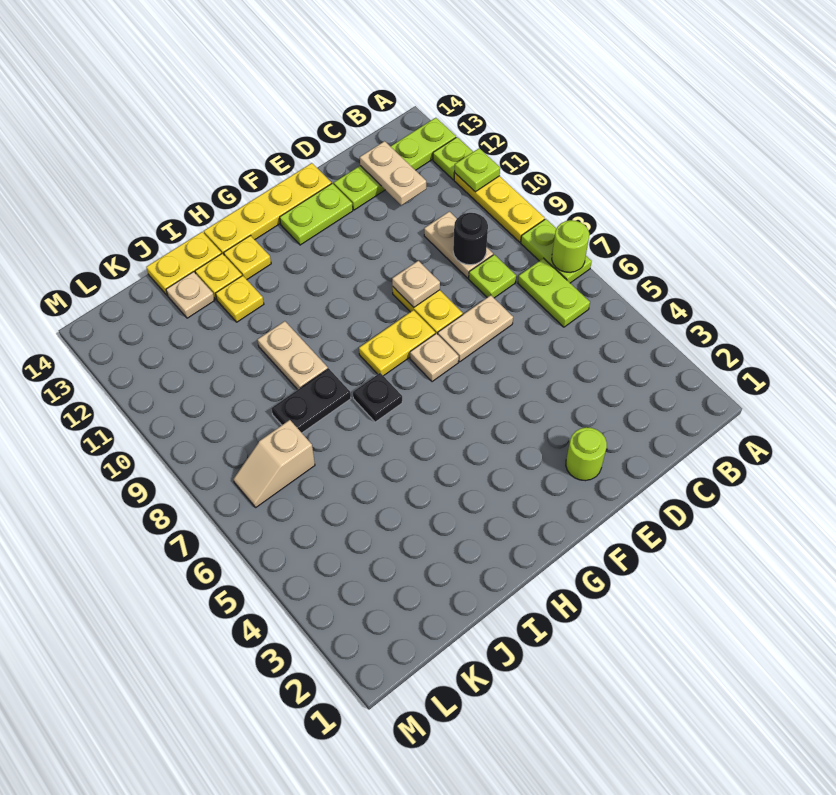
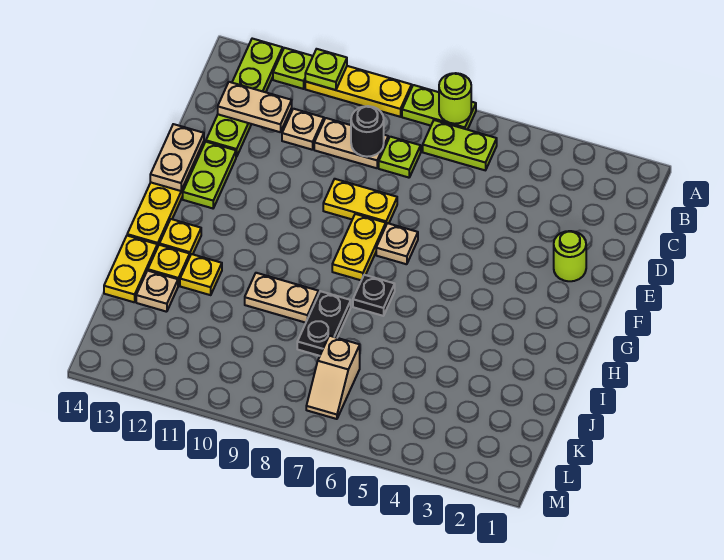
tan 1x2 plate [438,295,513,362] -> tan 1x2 plate moved to [150,124,204,191]
tan 1x1 plate [392,261,440,307] -> tan 1x1 plate moved to [282,109,324,150]

